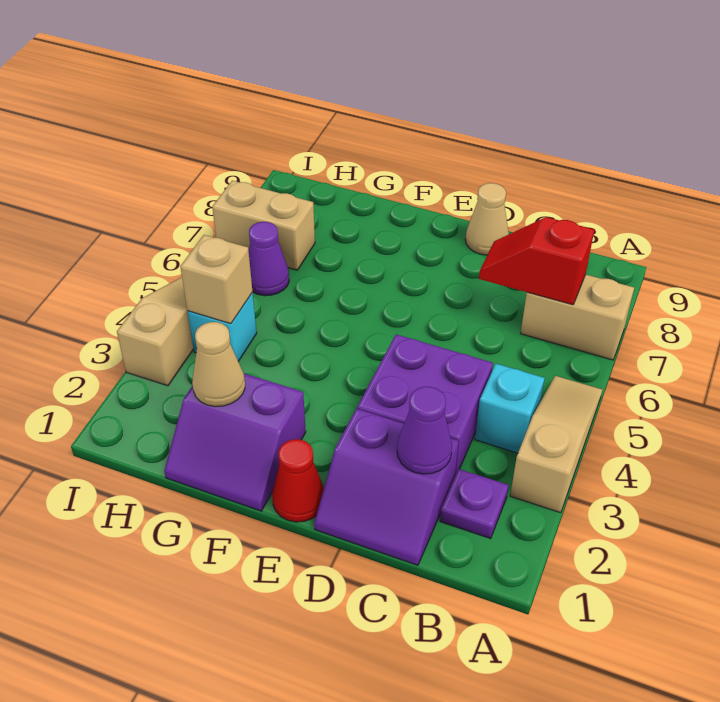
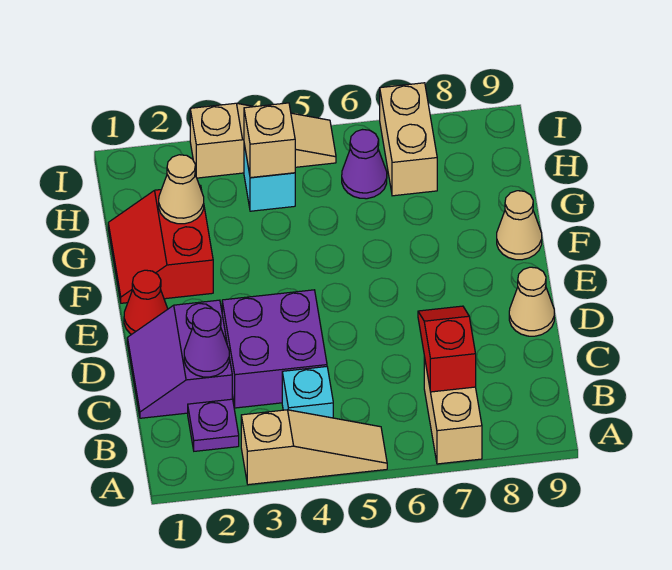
purple 2x2 slope [164,373,306,511] -> red 2x2 slope [108,185,213,303]
none -> tan 1x1 cone [497,191,542,260]

